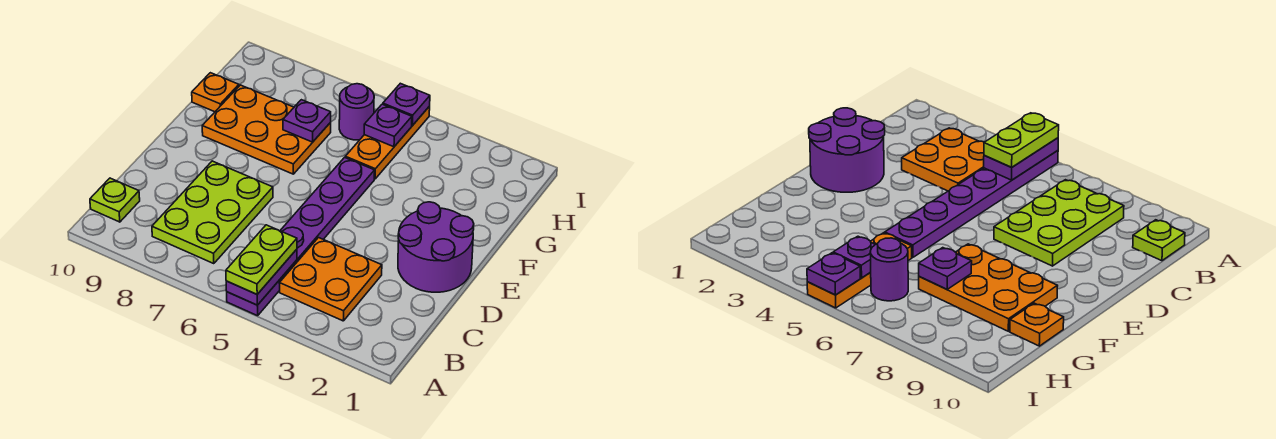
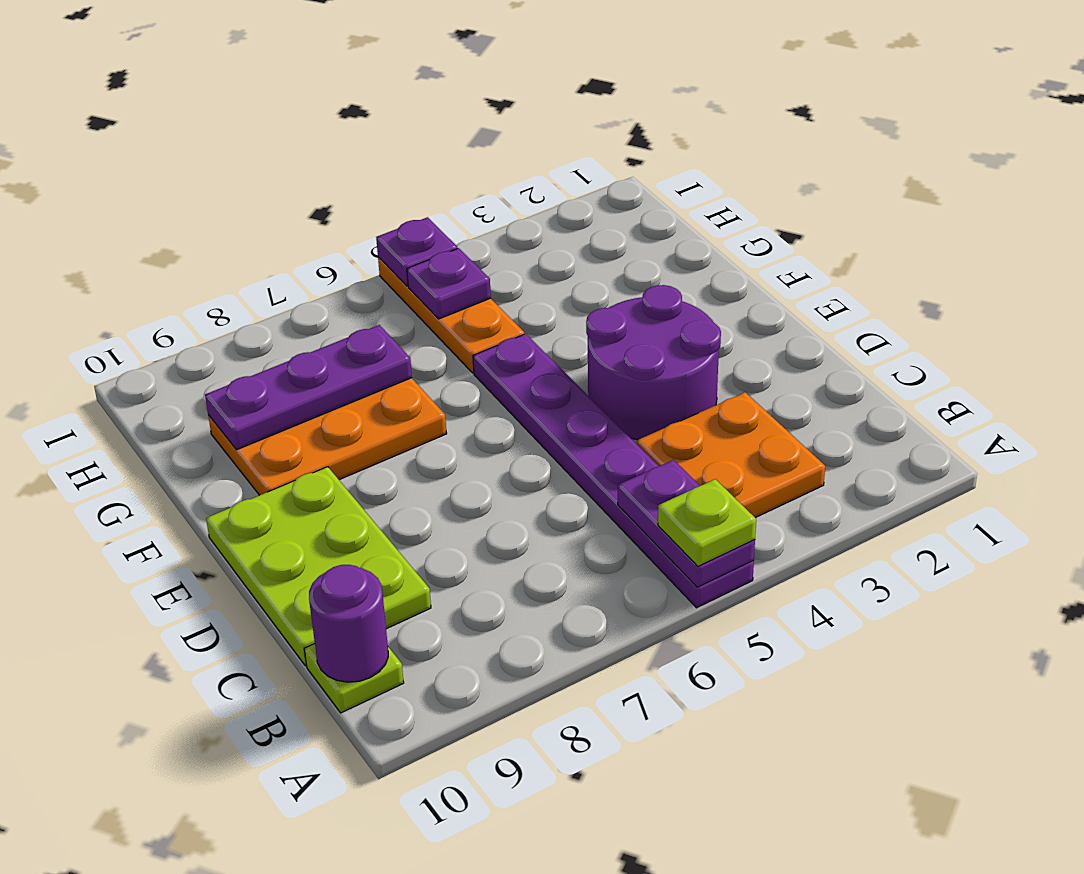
lime 1x2 plate [226,225,297,294] -> lime 1x1 plate [658,479,756,566]
lime 2x3 plate [152,161,273,264] -> lime 2x3 plate moved to [206,467,431,666]
purple 2x2 round brick [398,202,474,292] -> purple 2x2 round brick moved to [586,285,721,440]
purple 1x1 plate [283,100,331,142] -> purple 1x3 plate [205,325,412,450]
orange 1x1 plate [192,73,239,112] -> none
purple 1x1 round brick [339,84,374,140] -> purple 1x1 round brick moved to [309,565,388,682]

